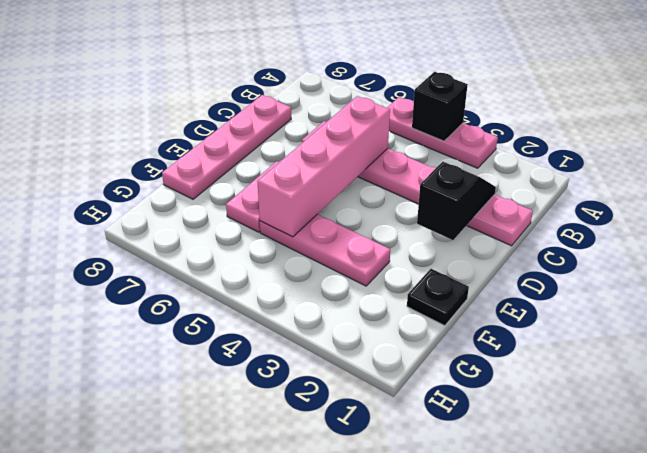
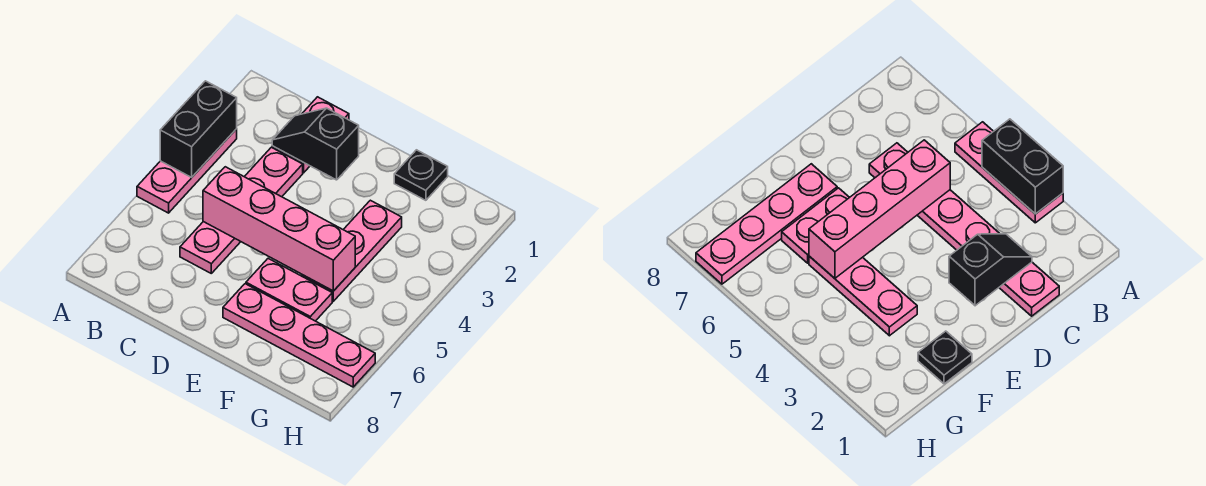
black 1x1 brick [412,72,468,141] -> black 1x2 brick [160,81,237,177]
pink 1x4 plate [162,95,291,199] -> pink 1x4 plate moved to [223,284,375,387]

